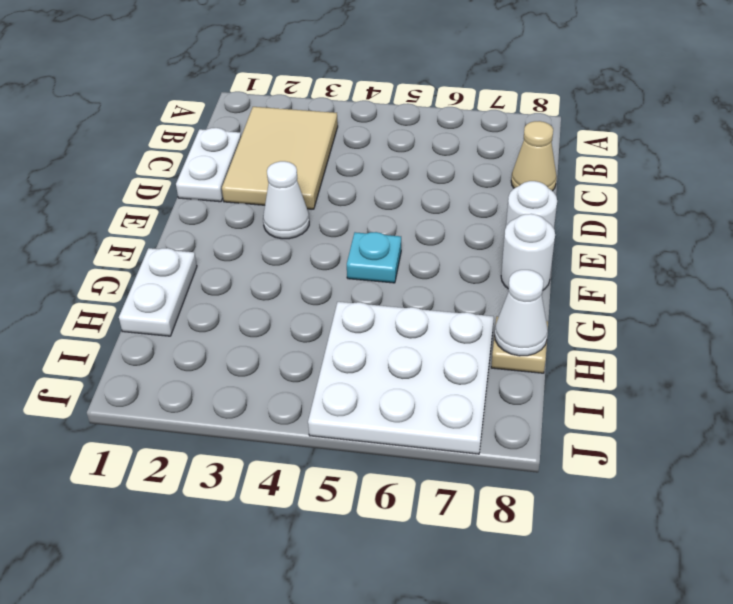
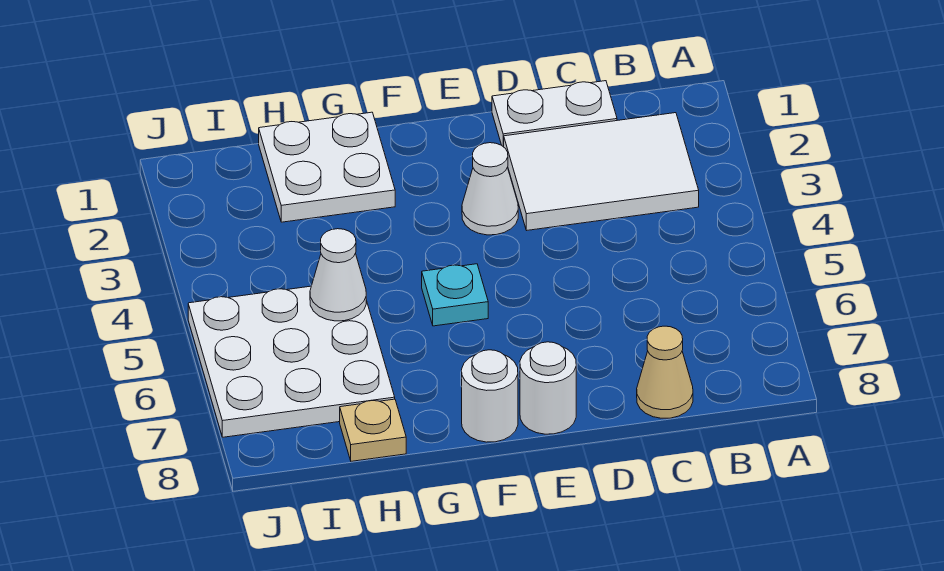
tan 2x3 tile [222,107,338,209] -> white 2x3 tile [504,113,699,230]
white 1x2 plate [119,248,197,336] -> white 2x2 plate [259,112,395,222]
white 1x1 cone [495,270,548,356] -> white 1x1 cone moved to [310,229,366,321]

